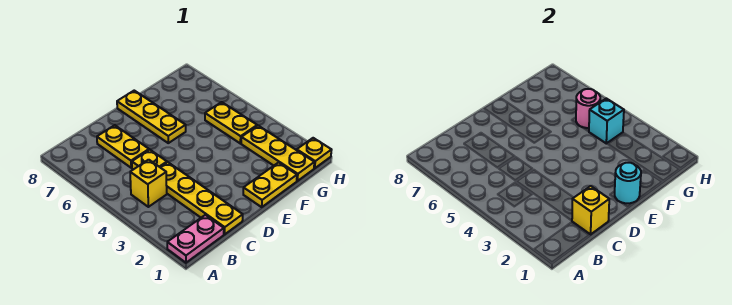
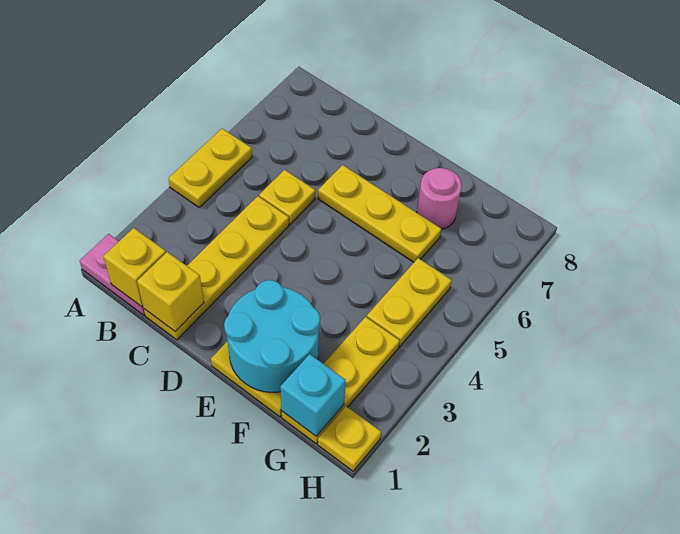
yellow 1x1 brick [130,160,167,207] -> yellow 1x1 brick moved to [104,228,166,307]
yellow 1x2 plate [97,125,149,168] -> yellow 1x2 plate moved to [168,129,252,207]
cyan 1x1 round brick [615,163,641,203] -> cyan 2x2 round brick [224,280,320,392]
yellow 1x3 plate [117,91,186,143] -> yellow 1x3 plate turned to [318,165,441,262]
cyan 1x1 brick [589,98,624,143] -> cyan 1x1 brick moved to [280,354,346,436]
pink 1x1 round brick [576,89,600,128] -> pink 1x1 round brick moved to [417,168,462,229]

